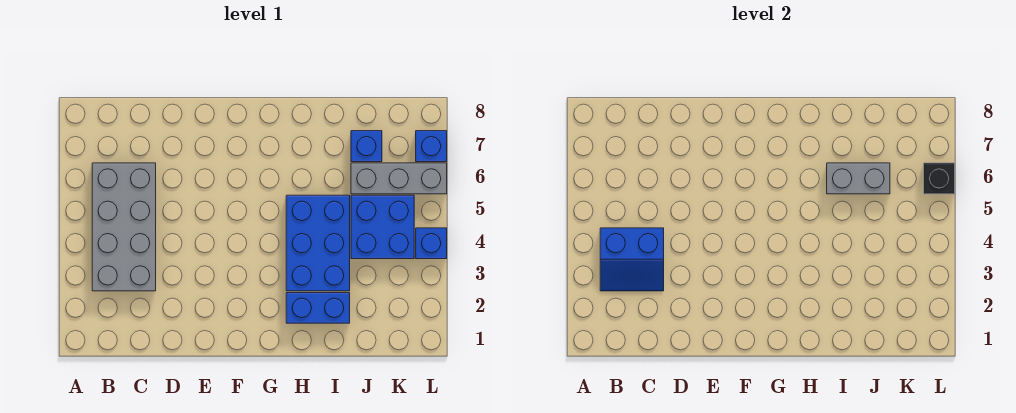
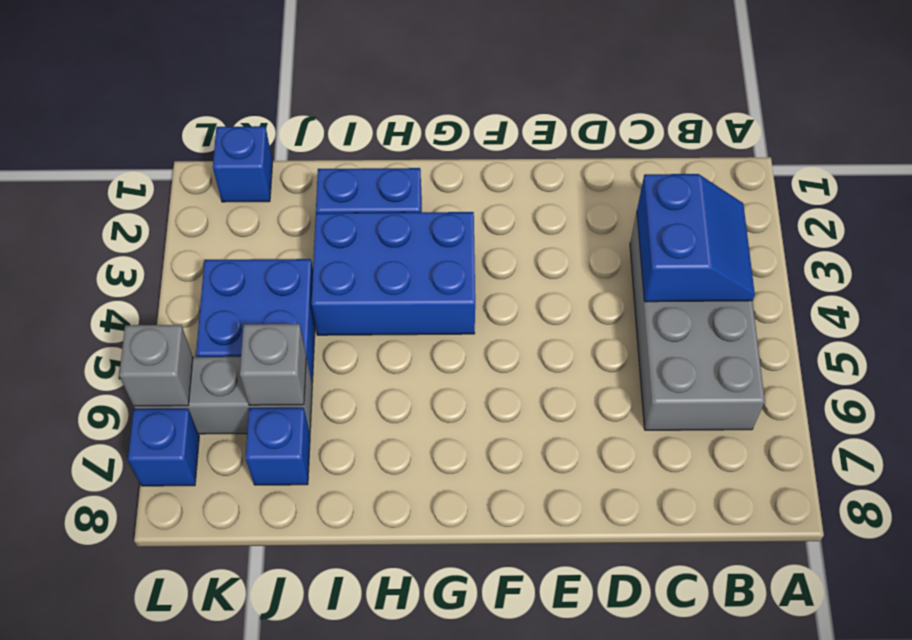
blue 2x2 slope [600,228,664,291] -> blue 2x2 slope turned to [637,174,755,302]
blue 2x3 brick [286,195,350,291] -> blue 2x3 brick turned to [312,212,475,335]
grey 1x2 brick [827,163,890,194] -> grey 1x1 brick [240,324,306,405]
blue 1x1 brick [416,228,447,259] -> blue 1x1 brick moved to [213,126,273,202]
black 1x1 brick [924,163,955,194] -> grey 1x1 brick [119,325,193,406]

